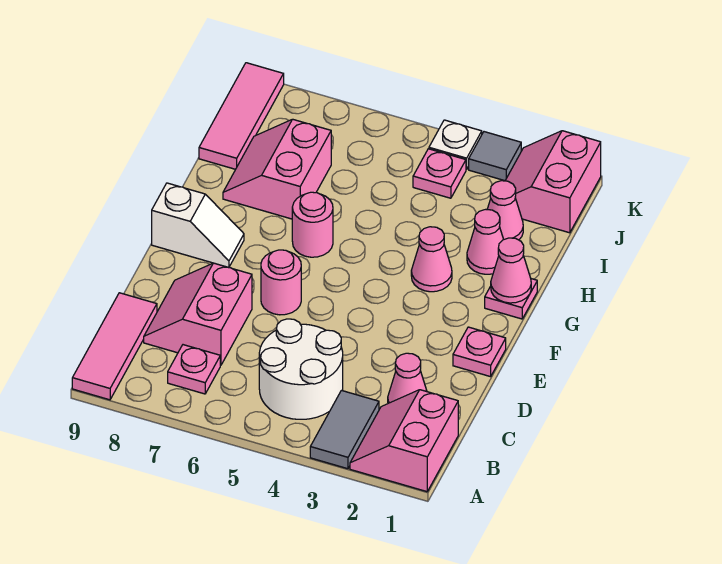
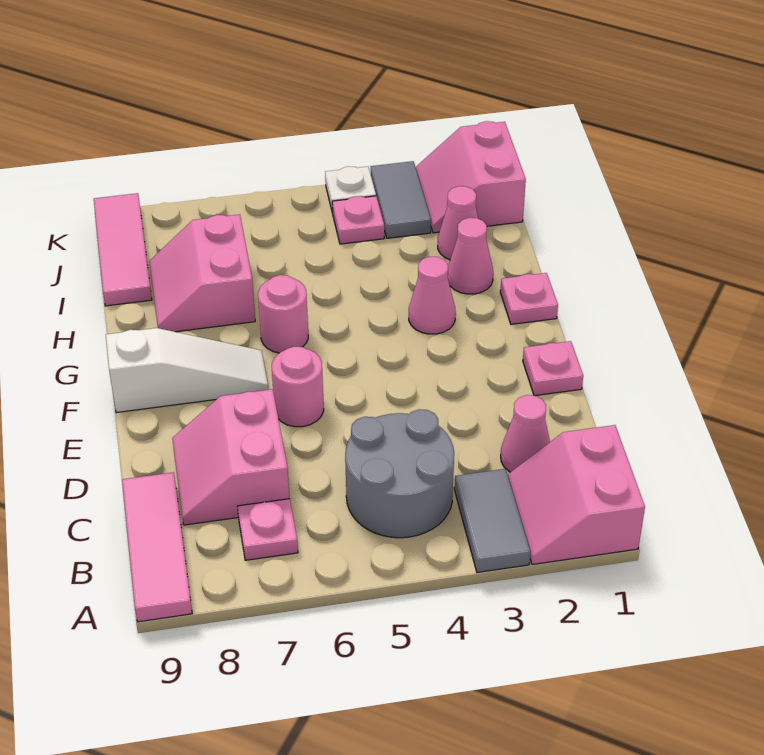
white 2x2 round brick [259,319,343,419] -> grey 2x2 round brick [345,409,454,538]
white 1x2 slope [152,183,244,268] -> white 1x3 slope [106,328,268,413]
pink 1x1 cone [491,238,531,303] -> none
grey 1x1 tile [469,132,521,181] -> grey 1x2 tile [371,161,431,238]

